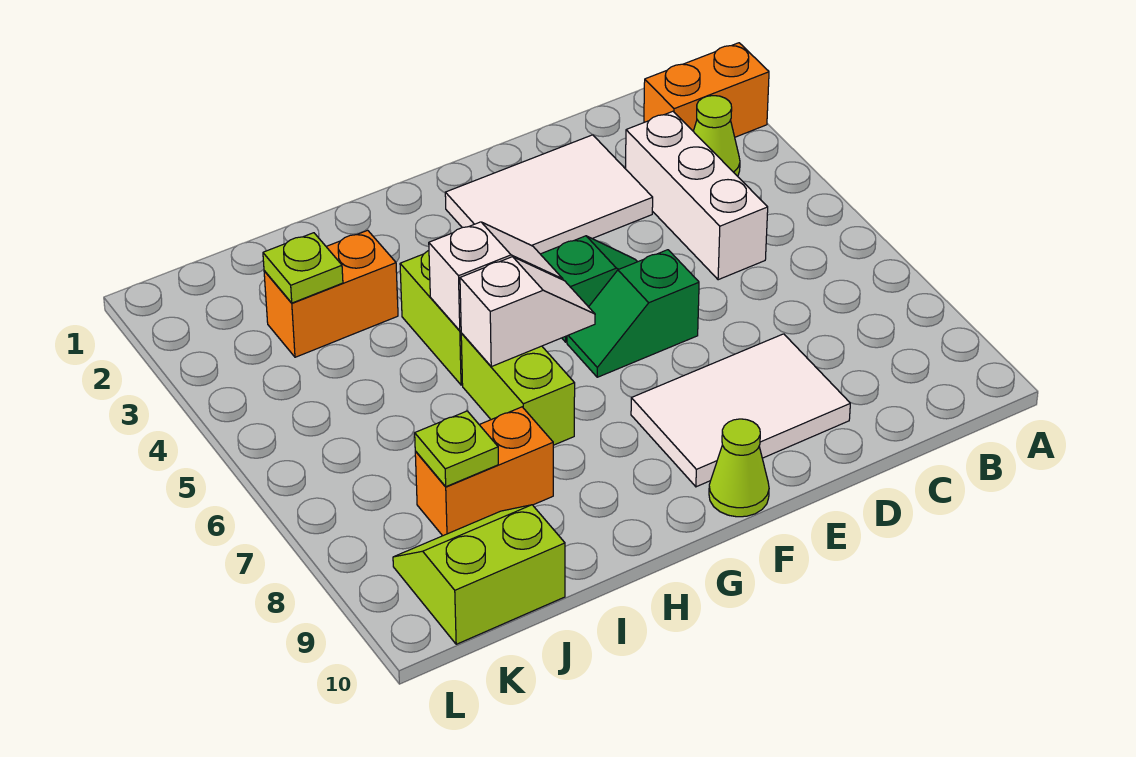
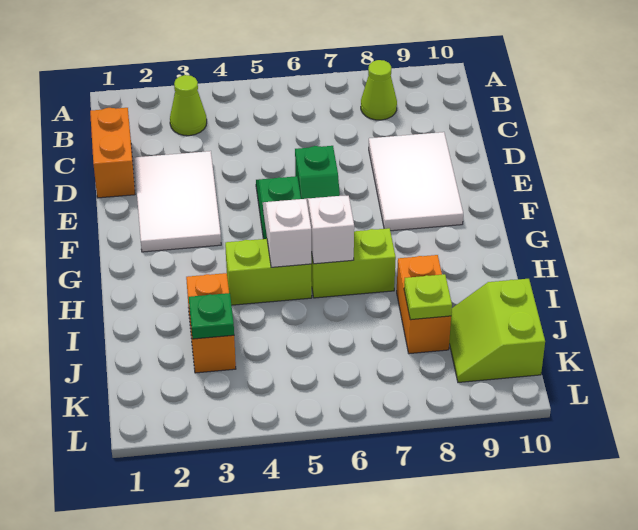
orange 1x2 brick [644,43,769,137] -> orange 1x2 brick moved to [90,108,135,198]
white 1x3 brick [626,111,768,280] -> none
lime 1x1 cone [709,419,769,517] -> lime 1x1 cone moved to [361,60,397,120]
lime 1x1 plate [263,233,343,303] -> green 1x1 plate [189,293,234,339]

